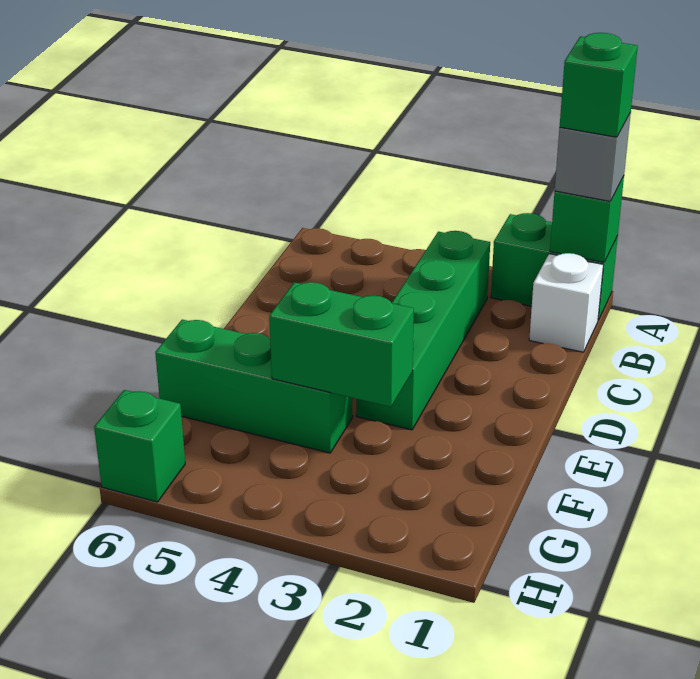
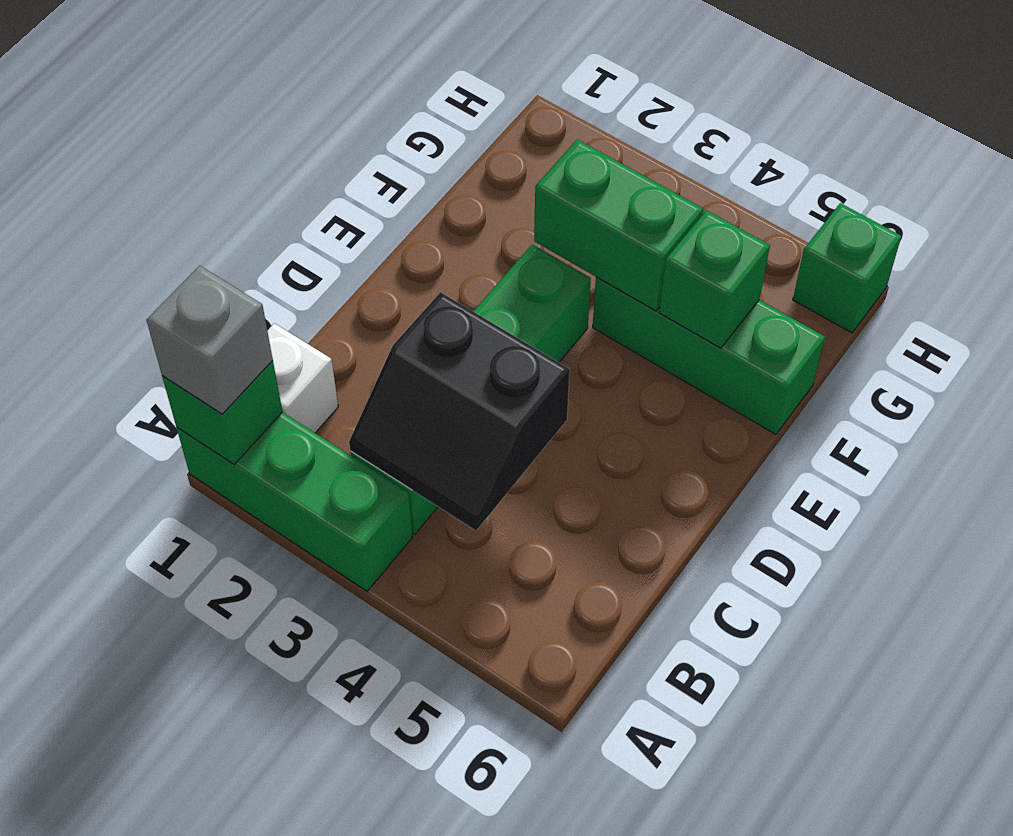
green 1x2 brick [491,213,618,320] -> green 1x3 brick [177,412,412,591]
green 1x1 brick [560,33,638,137] -> green 1x1 brick moved to [659,210,770,348]
none -> black 2x2 slope [349,292,570,530]

